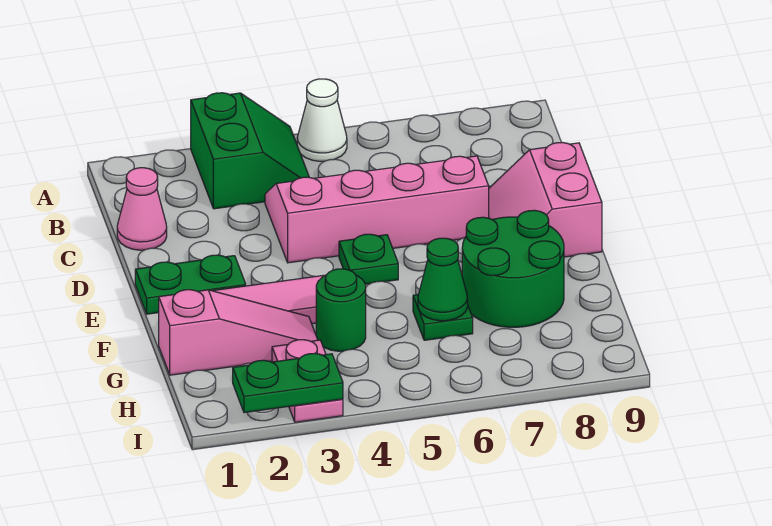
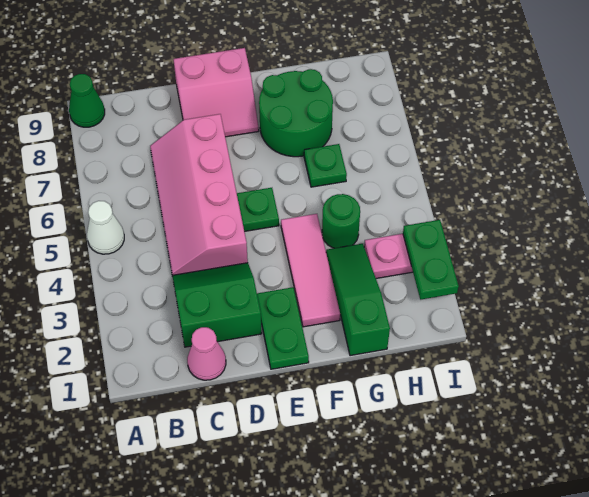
green 2x2 slope [191,93,309,209] -> green 2x2 slope moved to [172,263,262,347]
pink 1x3 slope [159,290,318,375] -> green 1x3 slope [326,244,390,356]
green 1x1 cone [418,238,468,321] -> green 1x1 cone moved to [69,74,105,127]

